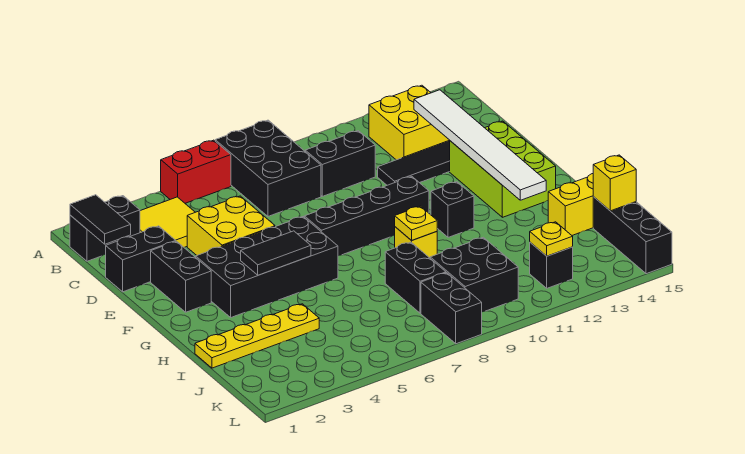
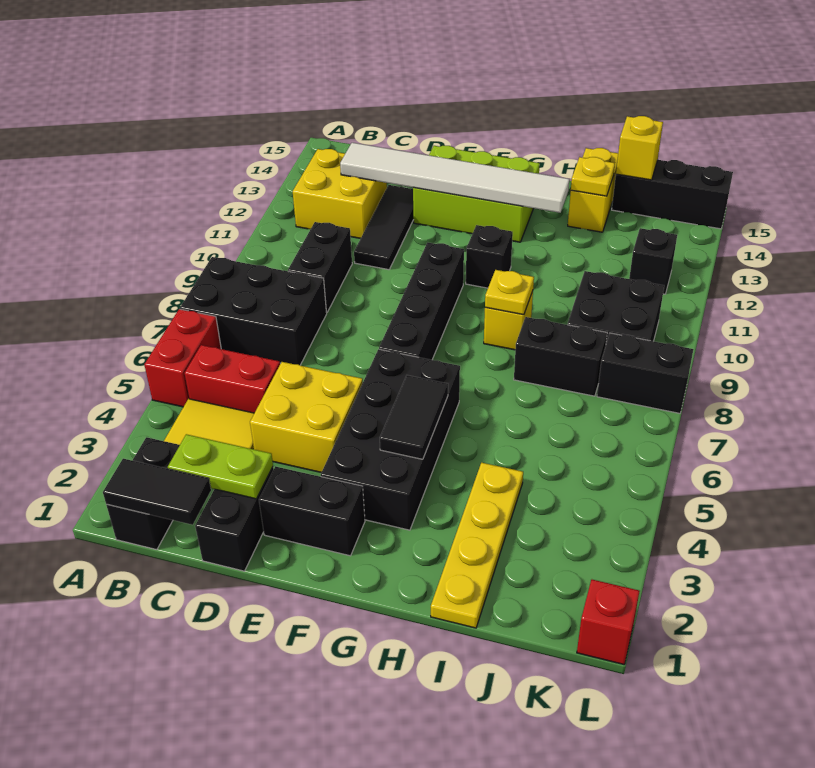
none -> red 1x2 brick [185,345,280,413]
none -> lime 1x2 plate [168,434,273,499]
yellow 1x1 plate [530,222,573,256] -> yellow 1x1 plate moved to [571,157,615,196]
none -> red 1x1 brick [577,580,640,664]

